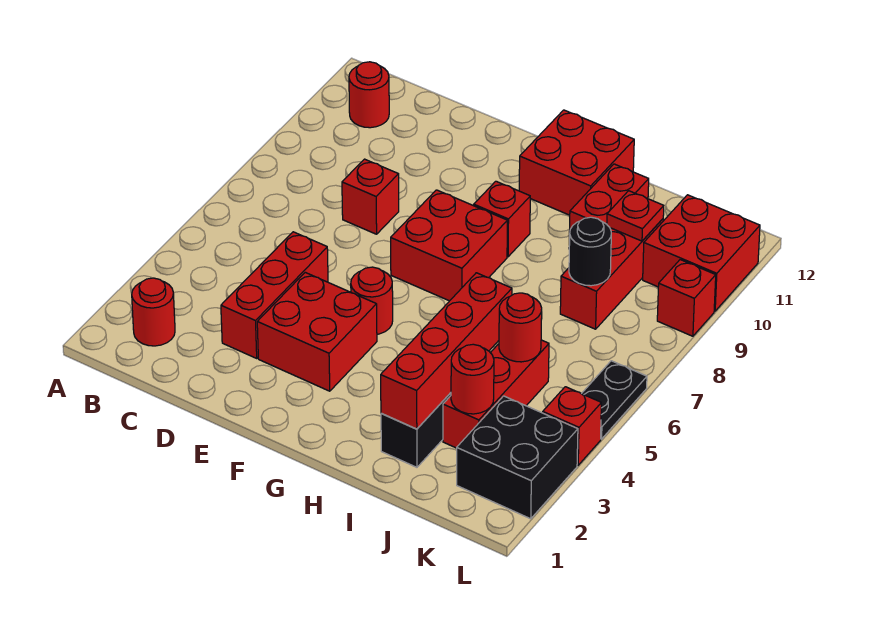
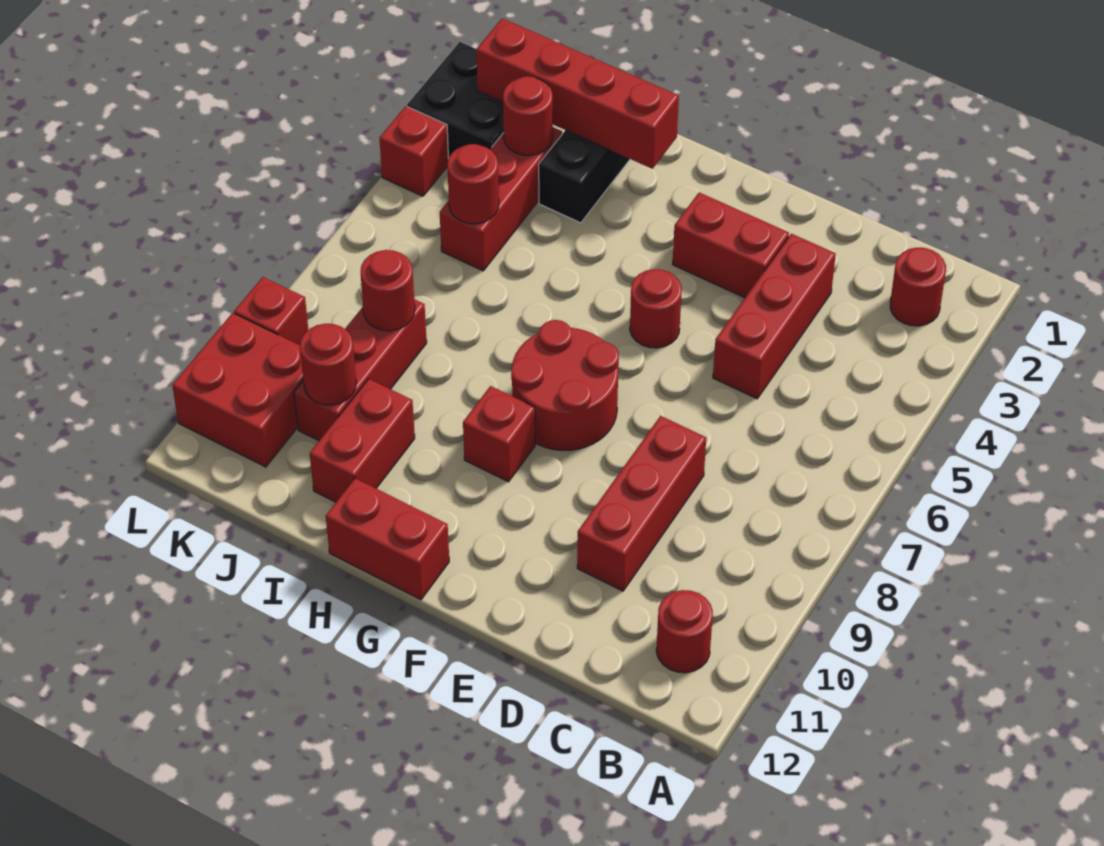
red 1x1 brick [342,159,399,234] -> red 1x3 brick [577,416,706,591]
red 2x2 brick [257,272,377,391] -> red 1x2 brick [673,193,789,298]
red 2x2 brick [391,190,507,301] -> red 2x2 round brick [511,320,619,450]
red 2x2 brick [519,110,634,215] -> red 1x2 brick [326,478,449,600]
red 1x4 brick [381,273,512,429] -> red 1x4 brick turned to [476,18,679,169]
black 1x1 round brick [569,217,611,286] -> red 1x1 round brick [361,250,415,331]
red 1x1 plate [607,191,664,241] -> red 1x1 round brick [300,324,356,405]
black 1x2 plate [582,361,647,439] -> none

